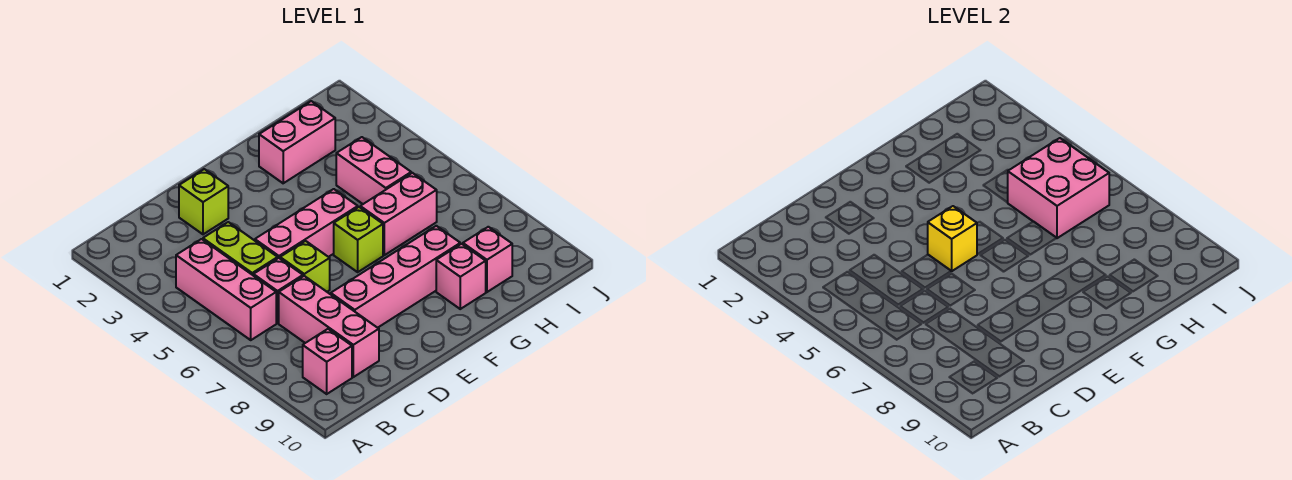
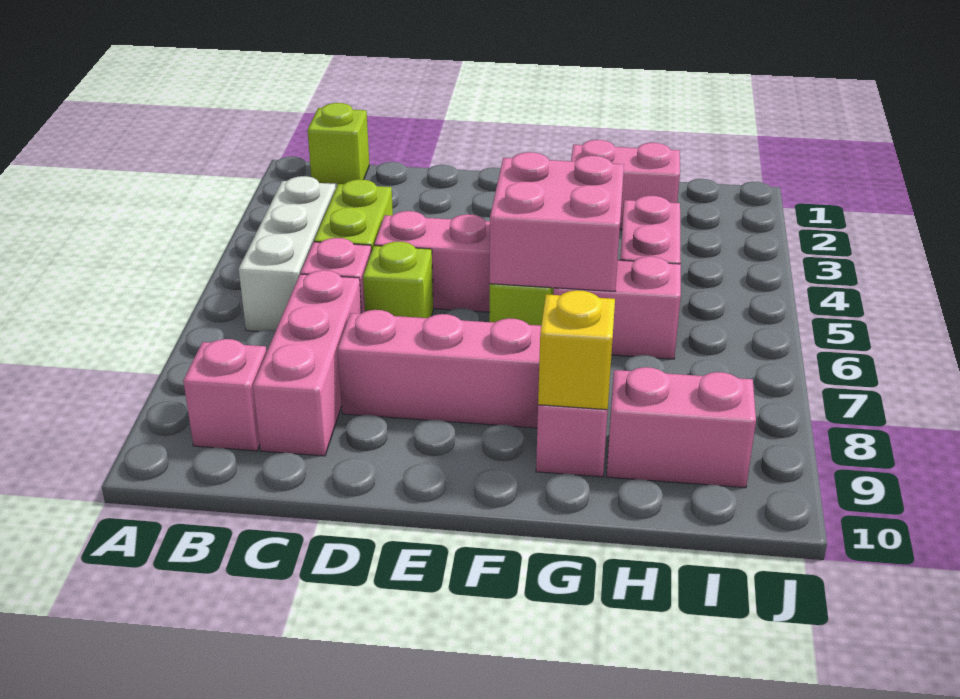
pink 1x3 brick [176,239,276,340] -> white 1x3 brick [239,176,336,331]
lime 1x1 brick [179,169,228,234] -> lime 1x1 brick moved to [308,103,369,184]
yellow 1x1 brick [928,206,977,271] -> yellow 1x1 brick moved to [538,290,615,410]
pink 2x2 brick [1007,138,1109,238] -> pink 2x2 brick moved to [490,152,624,291]
pink 1x1 brick [463,227,512,292] -> pink 1x2 brick [607,367,756,488]

